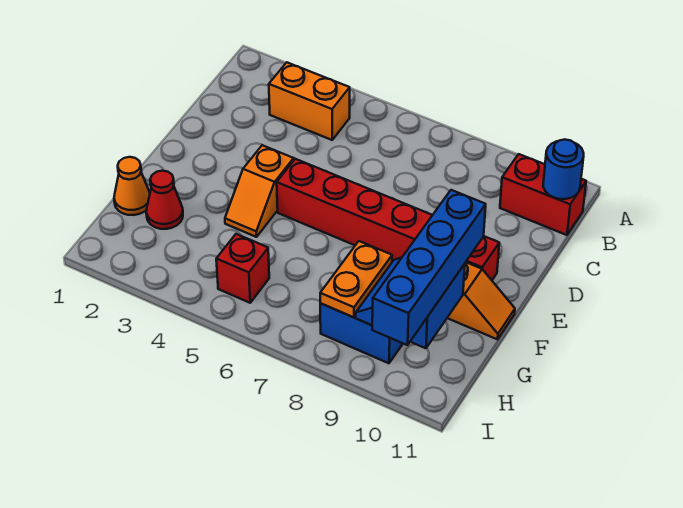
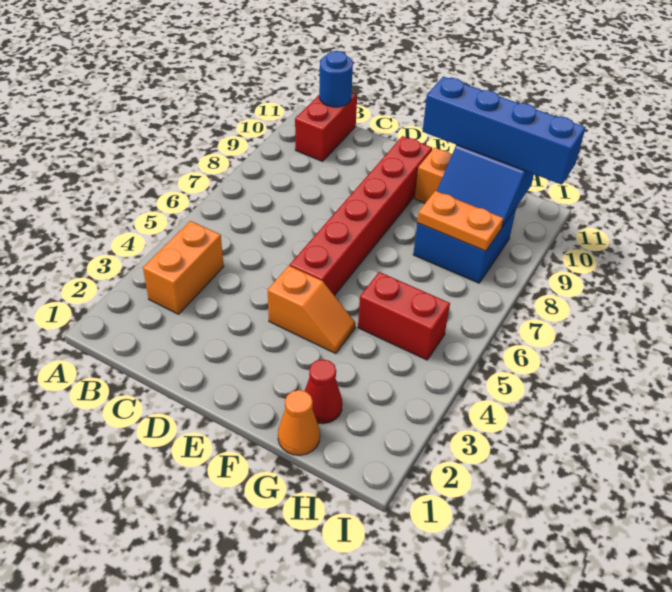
red 1x1 brick [216,234,269,303] -> red 1x2 brick [358,272,450,360]

